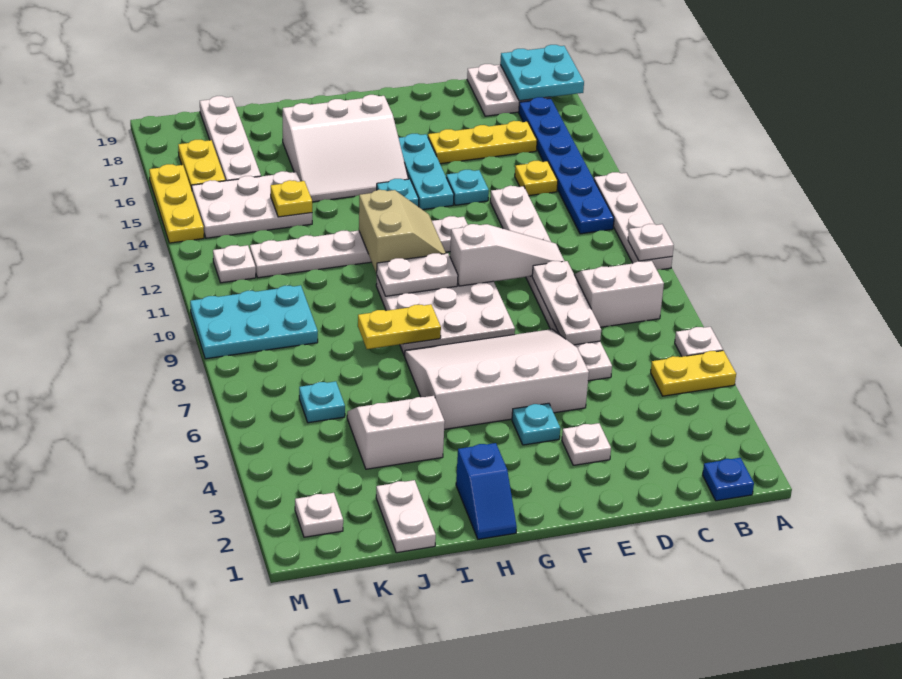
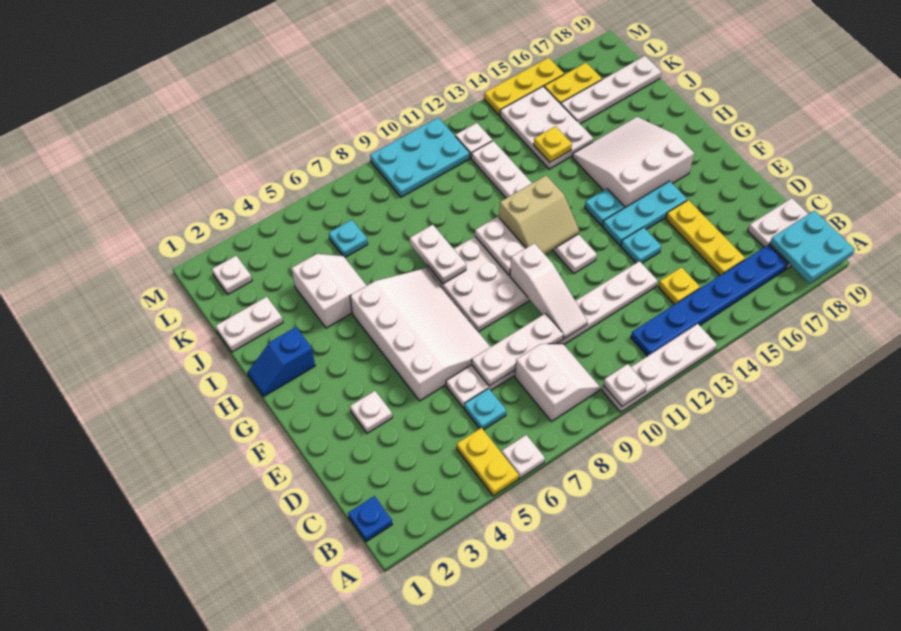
cyan 1x1 plate [512,403,560,445] -> cyan 1x1 plate moved to [464,388,506,430]
white 3x3 slope [283,95,408,202] -> white 3x3 slope turned to [572,117,694,208]
yellow 1x2 plate [358,304,441,349] -> white 1x2 plate [410,225,466,284]
cyan 2x3 plate [190,285,318,359] -> cyan 2x3 plate turned to [370,118,470,197]

